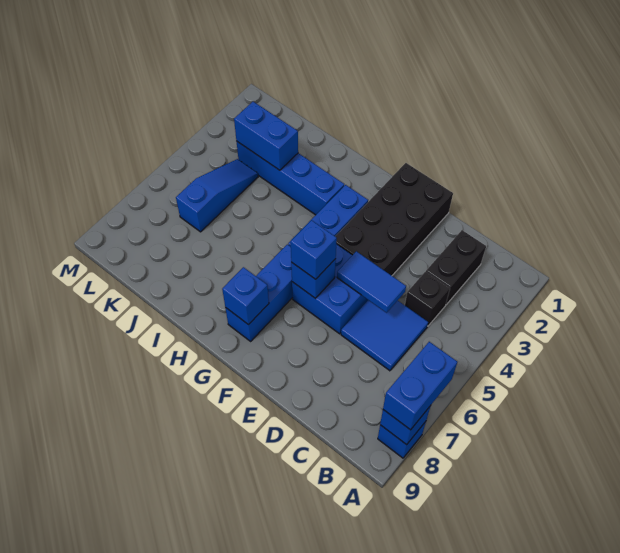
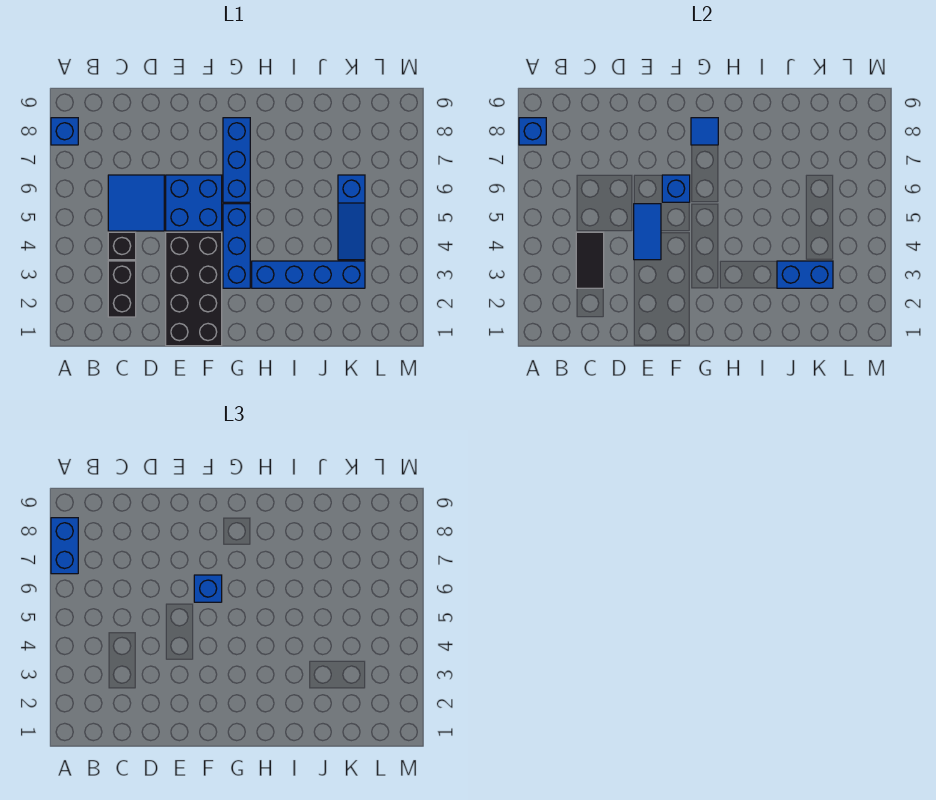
none -> black 1x2 tile [576,232,604,288]
blue 1x2 tile [337,251,406,313] -> blue 1x2 tile turned to [634,204,661,260]
blue 1x1 brick [222,267,269,325] -> blue 1x1 tile [691,118,718,145]

